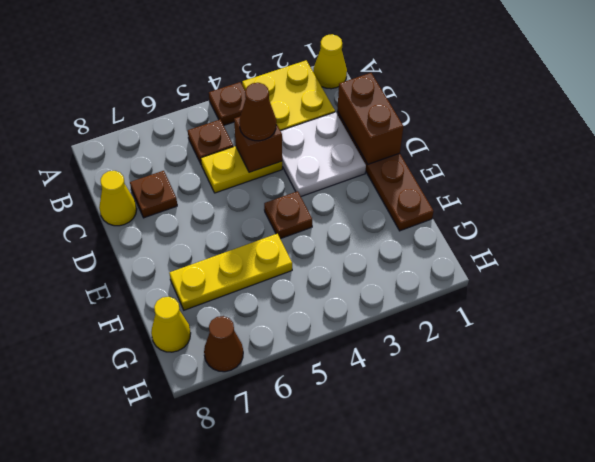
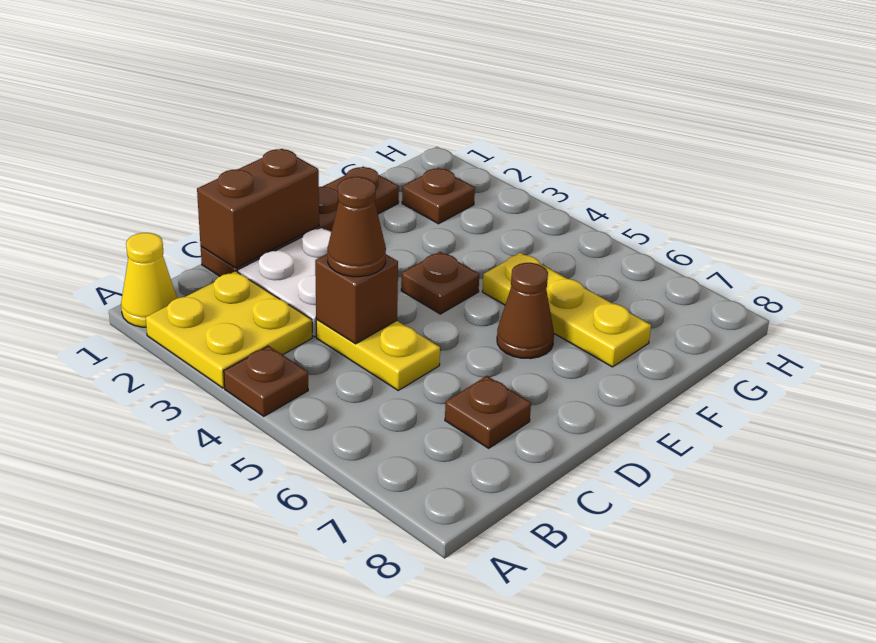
brown 1x1 plate [188,120,233,165] -> brown 1x1 plate moved to [402,168,475,224]
yellow 1x1 cone [99,171,137,226] -> none
yellow 1x1 cone [151,297,191,352] -> none
brown 1x1 cone [204,316,243,372] -> brown 1x1 cone moved to [497,263,554,359]

